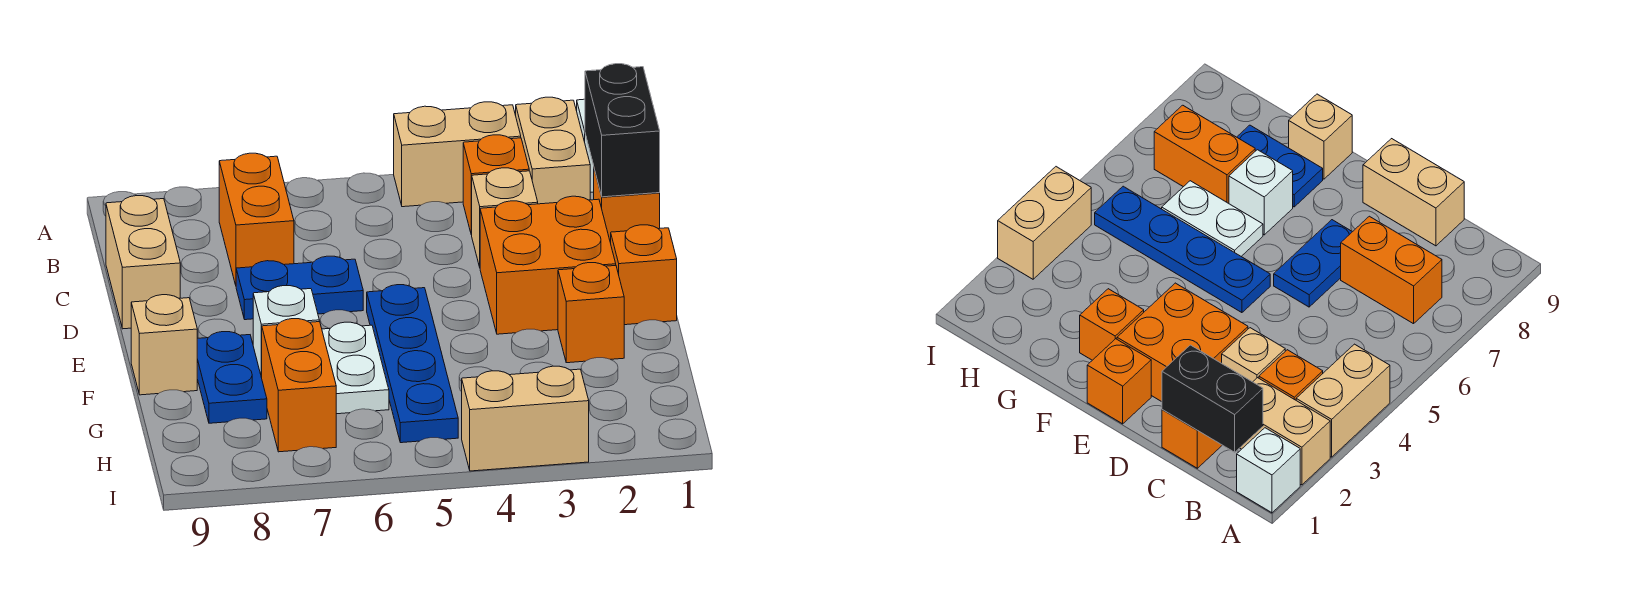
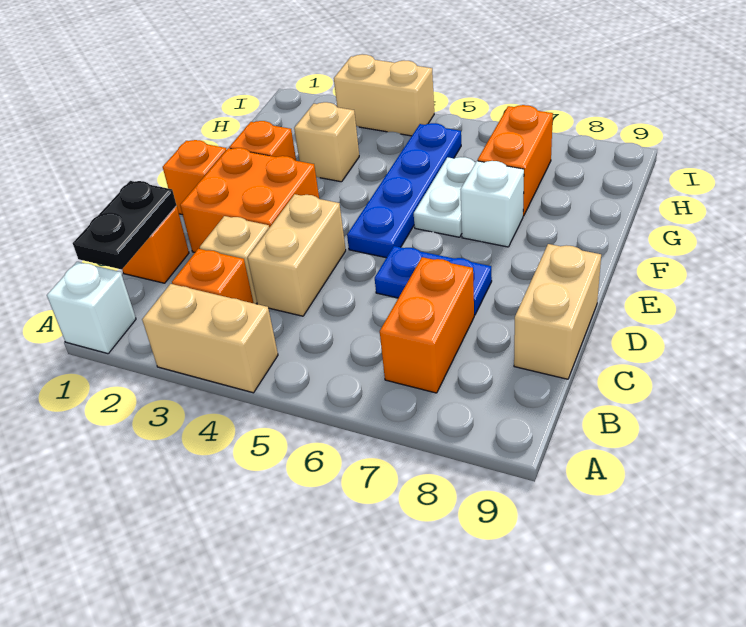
tan 1x2 brick [516,97,590,204] -> tan 1x2 brick moved to [248,194,346,316]
black 1x2 brick [585,64,660,197] -> black 1x2 plate [73,181,177,270]
blue 1x2 plate [197,332,267,423] -> none
tan 1x1 brick [131,295,197,395] -> tan 1x1 brick moved to [294,102,359,182]

